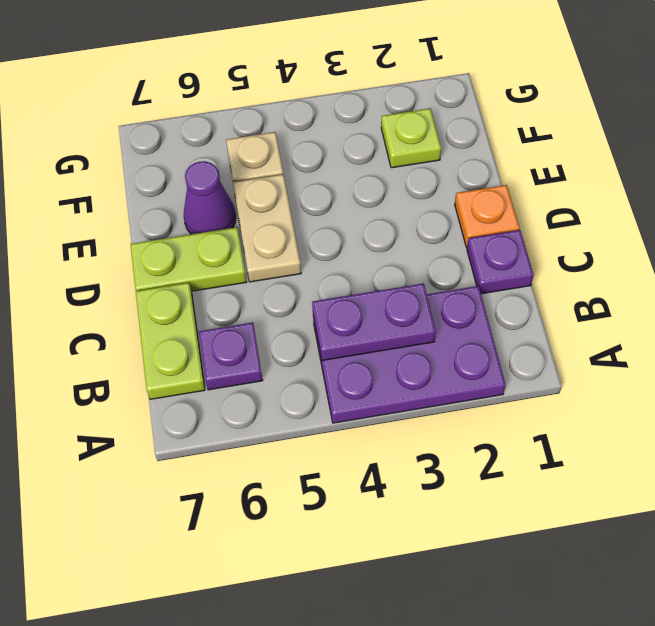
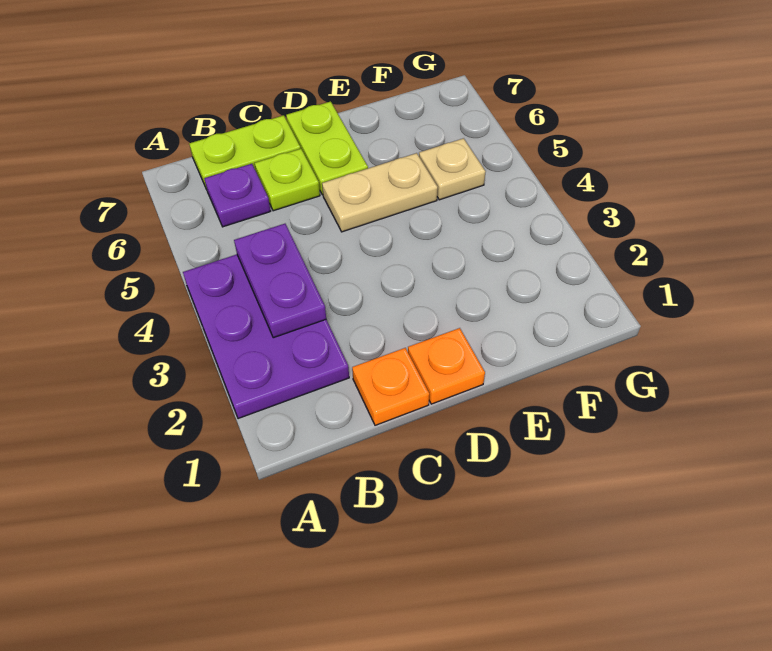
purple 1x1 plate [467,230,534,294] -> orange 1x1 plate [352,348,429,425]
purple 1x1 cone [184,161,236,234] -> none
lime 1x1 plate [381,109,441,168] -> lime 1x1 plate moved to [255,149,320,211]

